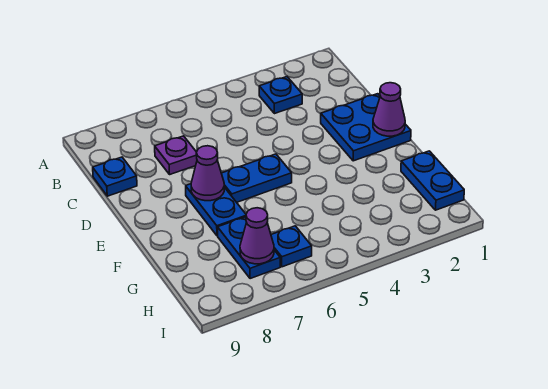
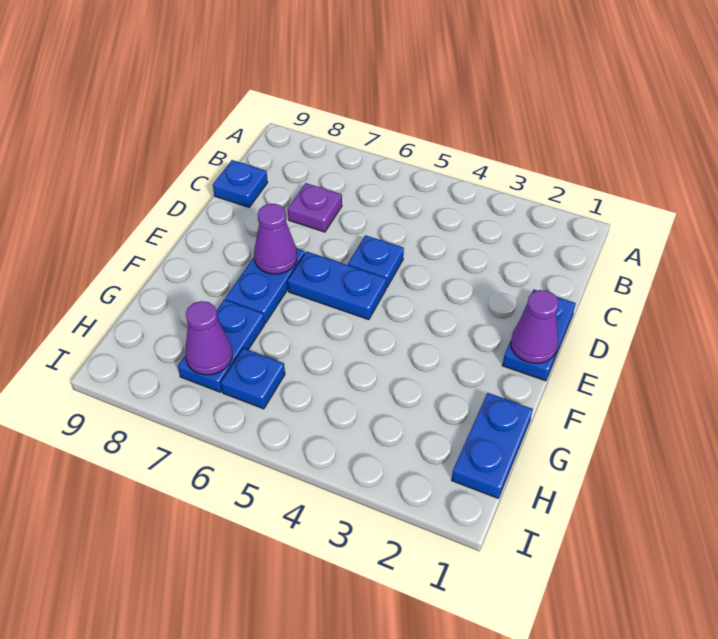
blue 1x1 plate [259,77,302,114] -> blue 1x1 plate moved to [348,235,404,288]
blue 2x2 plate [321,94,411,161] -> blue 1x2 plate [502,290,576,381]

